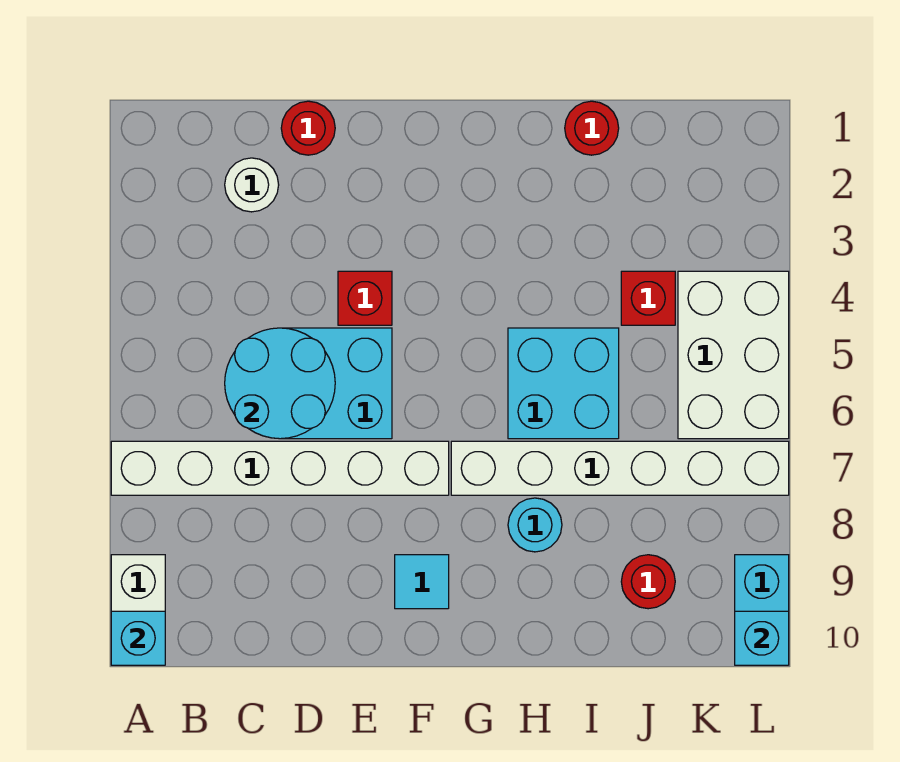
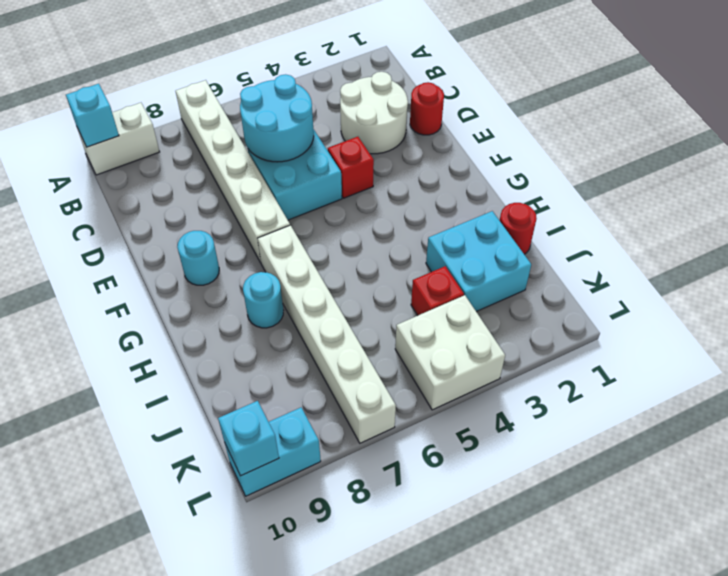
white 1x1 round brick [225,158,279,212] -> white 2x2 round brick [340,72,408,154]
cyan 1x1 tile [395,555,449,609] -> cyan 1x1 round brick [177,231,219,285]
cyan 2x2 brick [508,328,619,439] -> cyan 2x2 brick moved to [426,211,531,312]
red 1x1 round brick [621,555,675,609] -> none
white 2x3 brick [678,271,789,439] -> white 2x2 brick [395,295,505,410]

